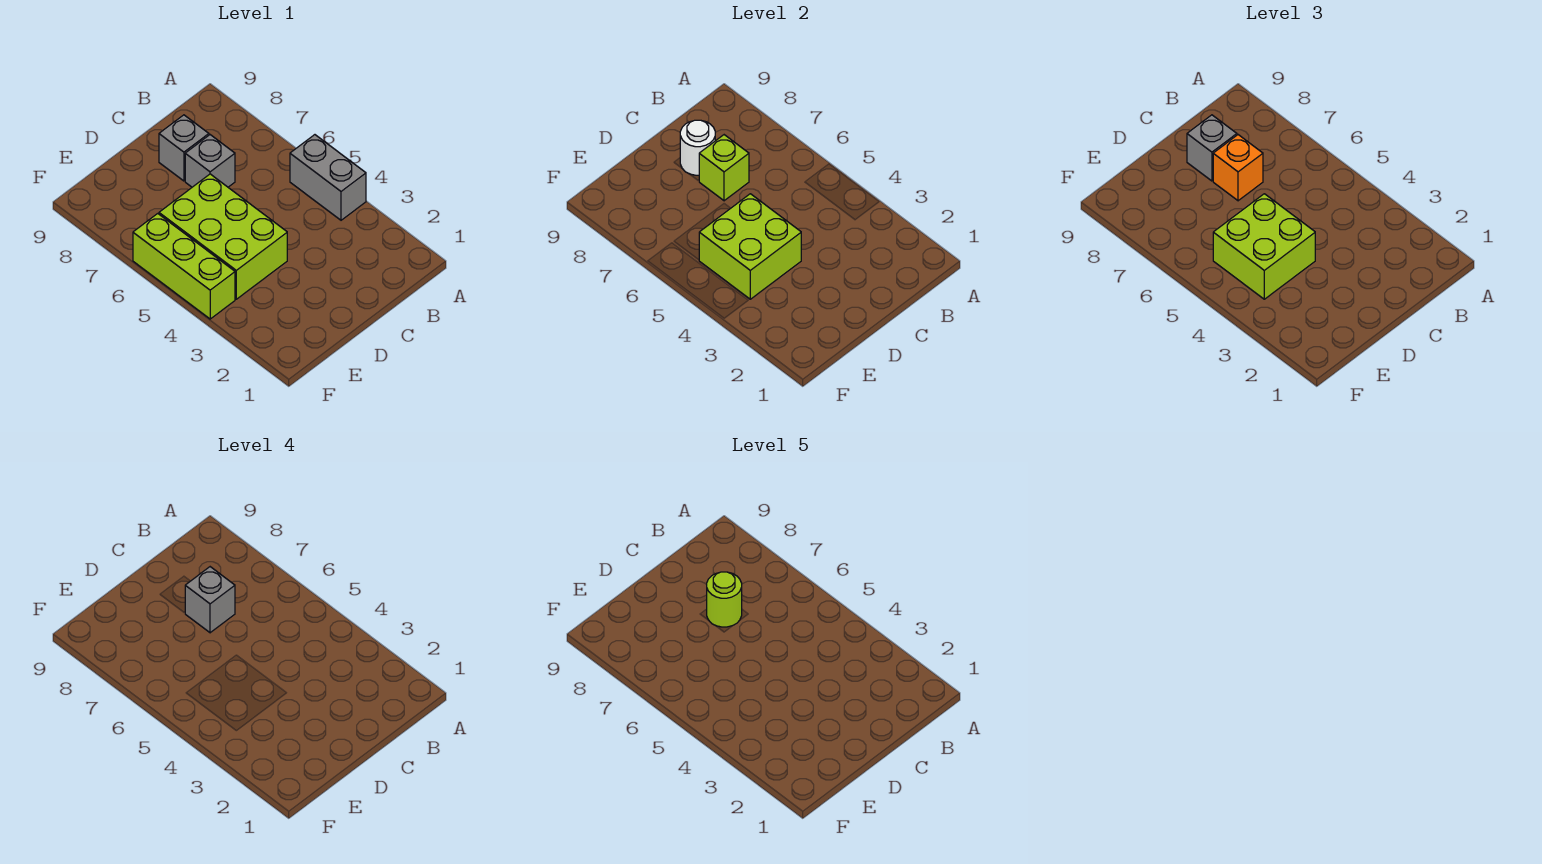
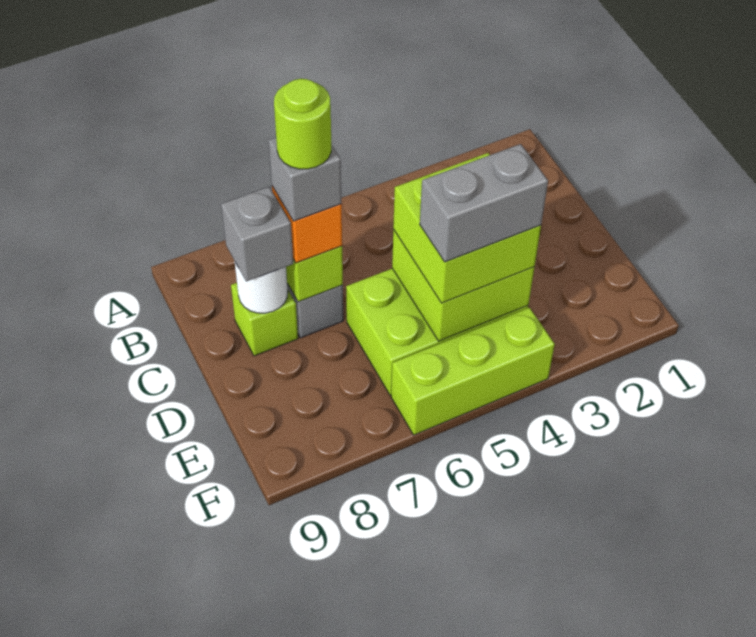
grey 1x2 brick [290,135,366,220] -> grey 1x2 brick moved to [420,144,548,262]
grey 1x1 brick [159,115,209,181] -> lime 1x1 brick [231,283,298,356]

